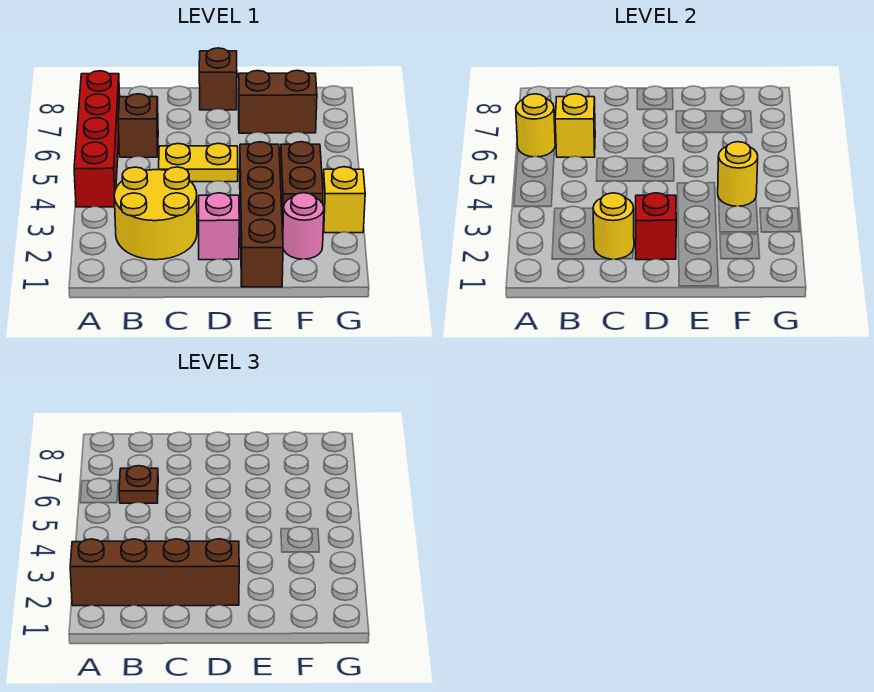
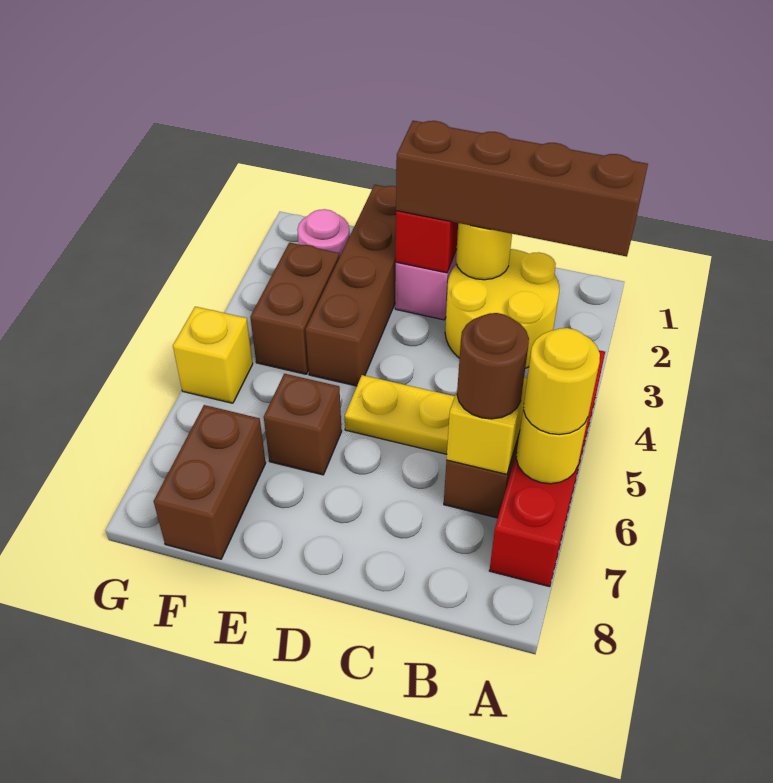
brown 1x1 plate [119,466,158,503] -> brown 1x1 round brick [457,313,529,419]
brown 1x1 brick [199,48,237,110] -> brown 1x1 brick moved to [264,374,342,475]
brown 1x2 brick [239,70,317,133] -> brown 1x2 brick turned to [154,405,266,559]
yellow 1x1 round brick [718,142,758,206] -> yellow 1x1 round brick moved to [523,328,600,435]
yellow 1x1 brick [323,167,365,233] -> yellow 1x1 brick moved to [173,307,253,403]

